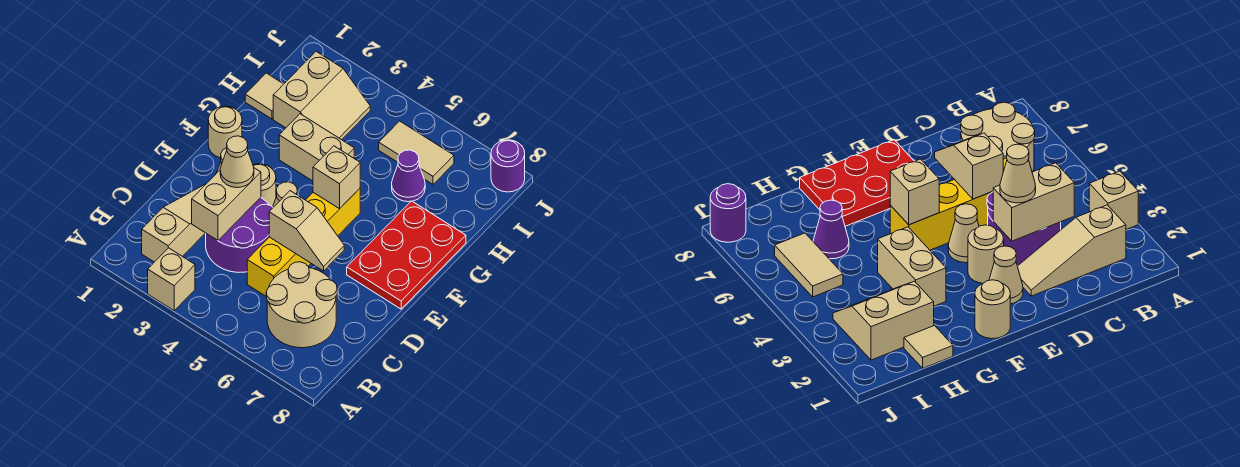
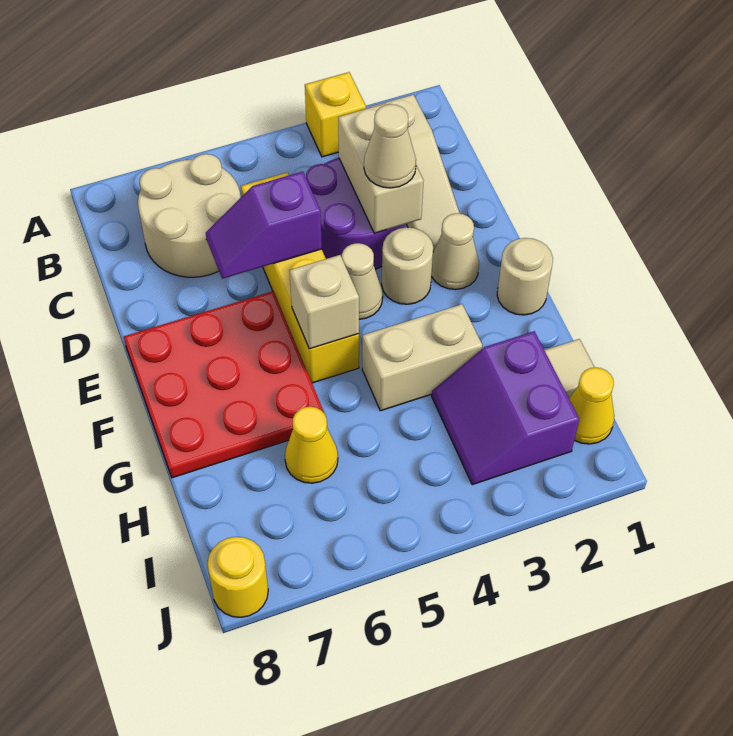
tan 1x1 brick [148,248,195,311] -> yellow 1x1 brick [305,72,366,157]
tan 1x2 slope [269,191,344,271] -> purple 1x2 slope [206,172,322,279]
red 2x3 plate [347,201,466,309] -> red 3x3 plate [124,291,324,478]
tan 2x2 slope [273,52,370,140] -> purple 2x2 slope [432,331,579,485]
purple 1x1 cone [392,150,425,202] -> yellow 1x1 cone [285,407,338,483]
none -> yellow 1x1 cone [569,367,614,444]
tan 1x2 tile [379,121,454,184] -> none
purple 1x1 round brick [491,140,525,192] -> yellow 1x1 round brick [207,537,268,617]

